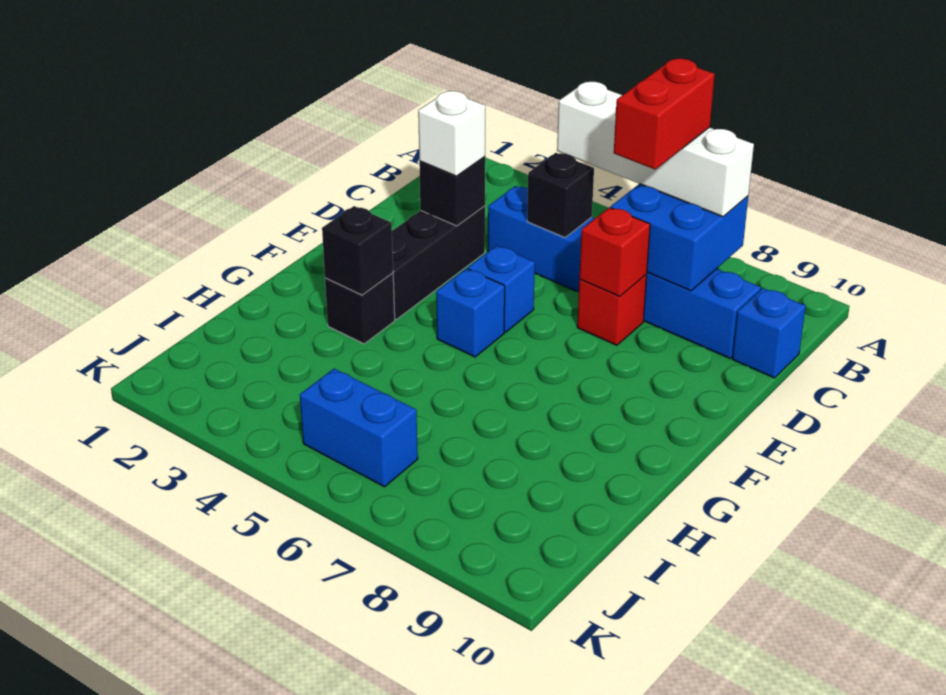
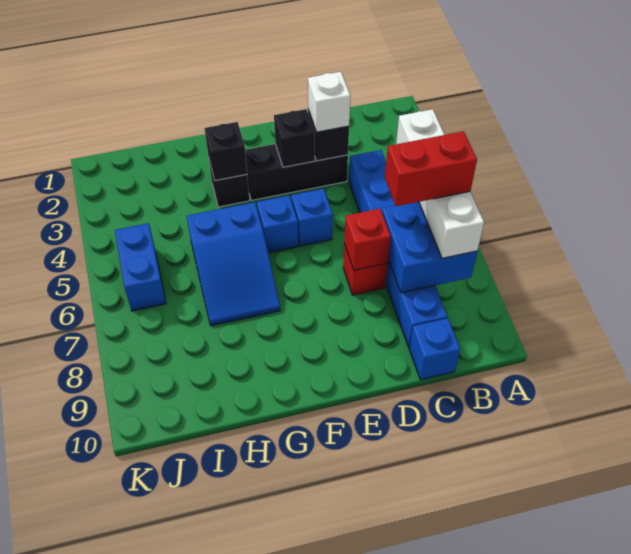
black 1x1 brick [527,153,594,237] -> black 1x1 brick moved to [274,109,315,167]
none -> blue 2x3 slope [187,202,280,326]

